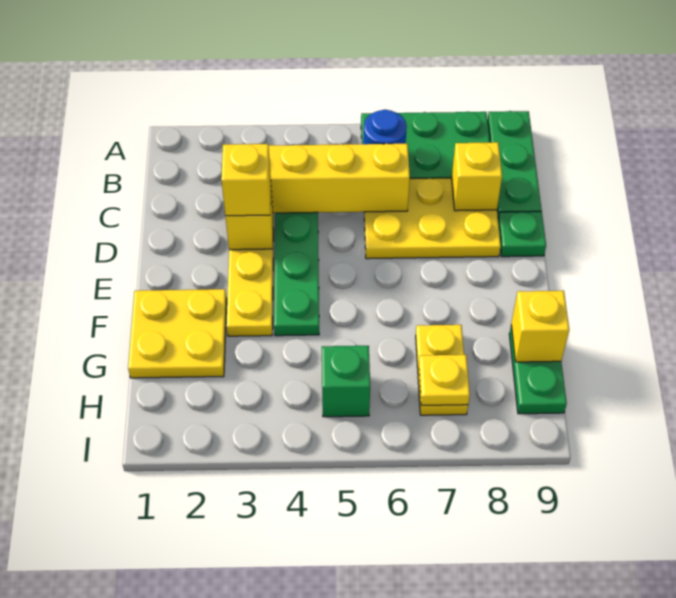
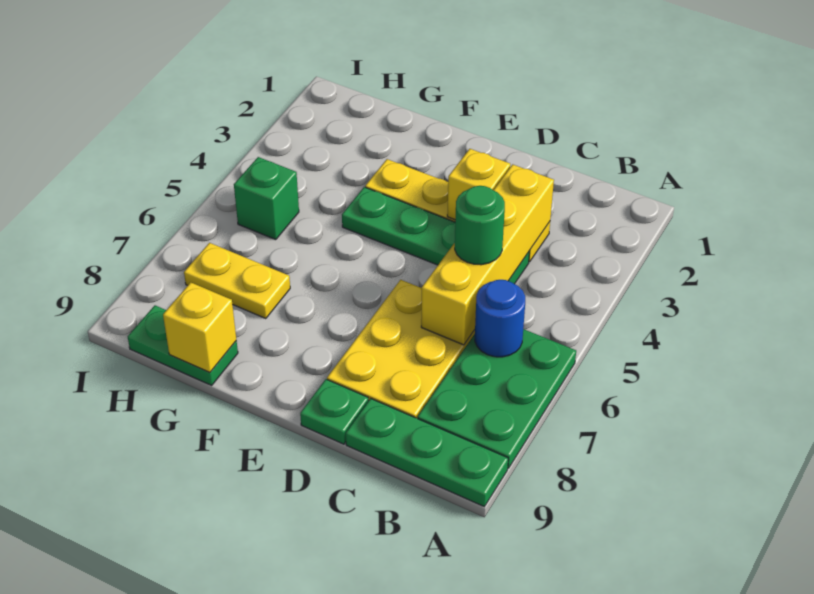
none -> green 1x1 round brick [455,186,505,265]
yellow 1x1 brick [452,142,502,211] -> none
yellow 1x1 brick [221,144,271,216] -> none
yellow 2x2 plate [128,289,227,378] -> none
yellow 1x1 plate [419,355,470,405] -> none

